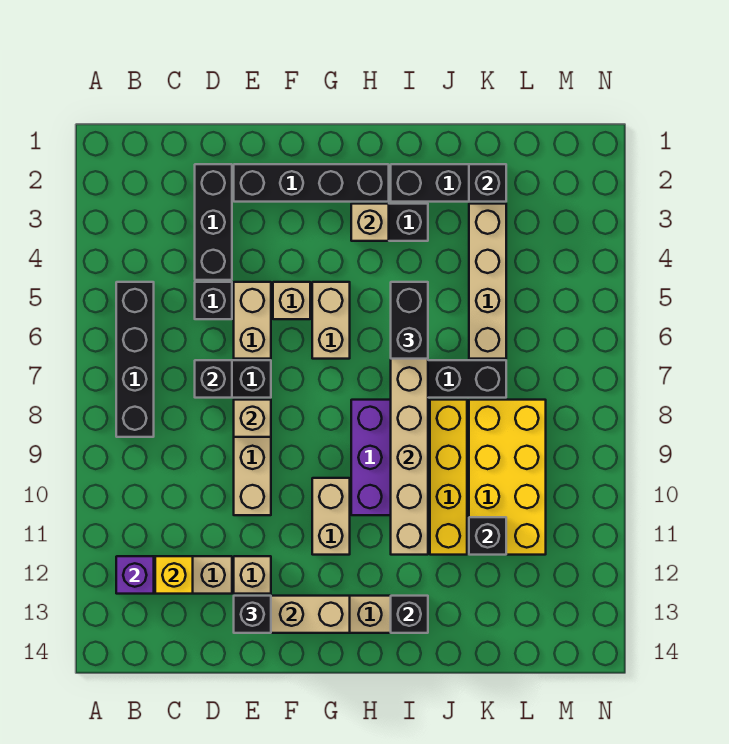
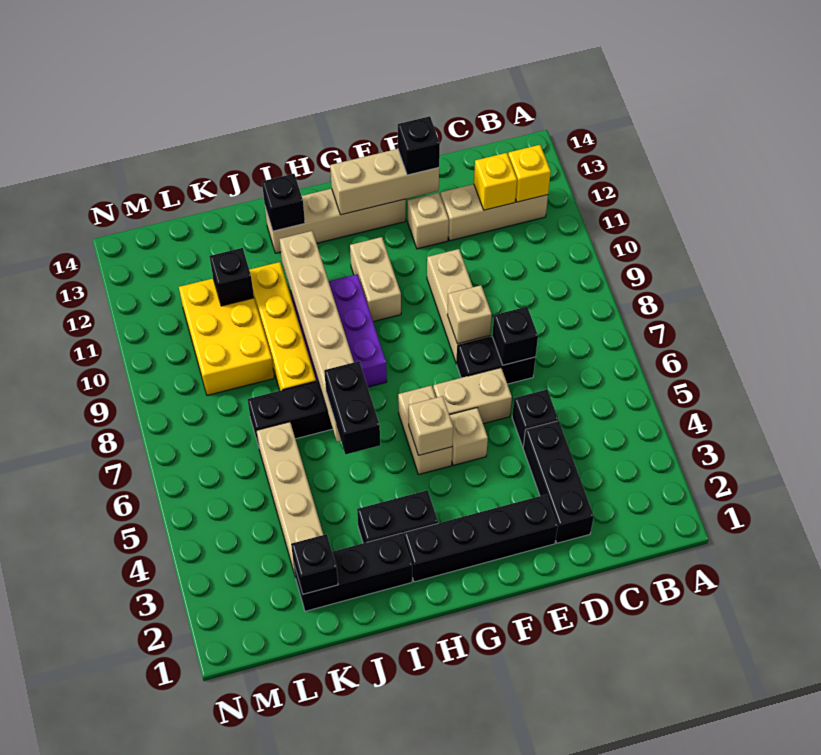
black 1x4 brick [116,282,154,437] -> none
purple 1x1 brick [116,556,154,594] -> yellow 1x1 brick [508,145,551,202]
tan 1x2 brick [234,282,271,359] -> tan 1x2 brick turned to [433,368,512,424]
tan 1x1 brick [351,204,389,241] -> tan 1x1 brick moved to [409,396,453,455]
yellow 2x4 brick [469,400,546,555] -> yellow 2x3 brick [179,279,274,395]

